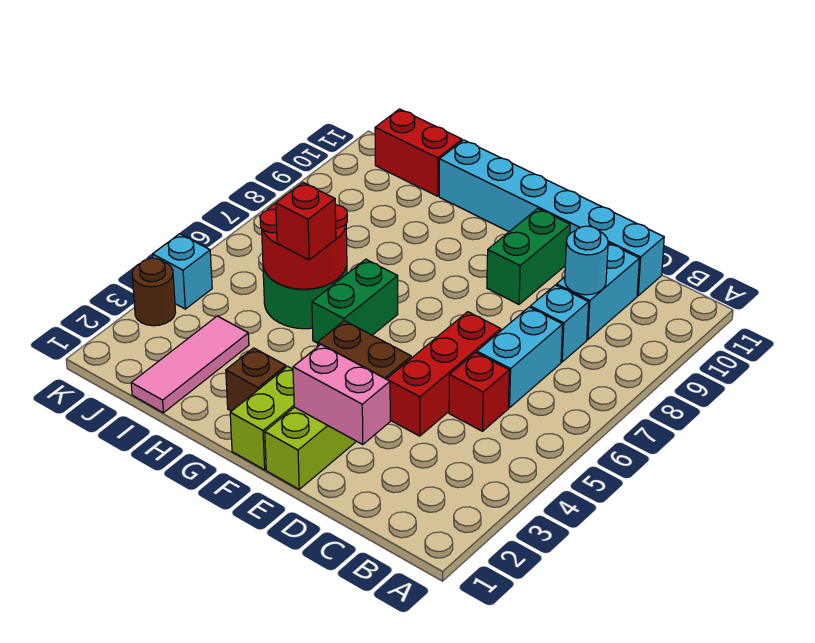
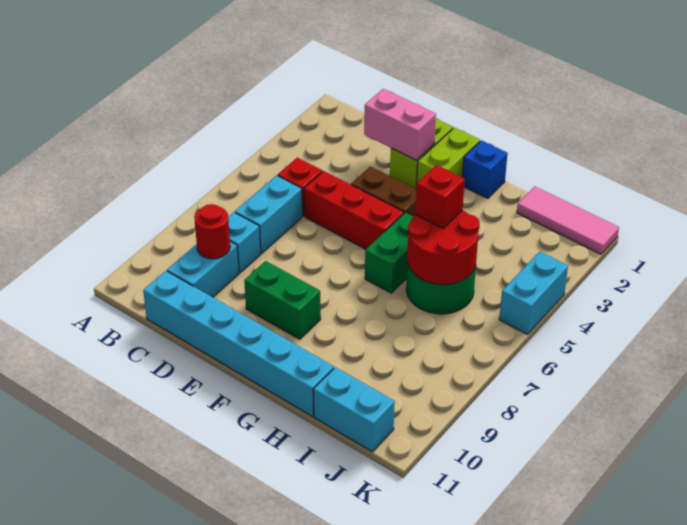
cyan 1x1 round brick [565,226,608,295] -> red 1x1 round brick [194,204,230,259]
red 1x3 brick [387,312,501,436] -> red 1x3 brick turned to [304,171,404,249]
green 1x2 brick [487,209,570,304] -> green 1x2 brick turned to [244,261,321,339]
none -> blue 1x1 brick [462,140,508,198]
brown 1x1 brick [226,348,286,411] -> none
pink 1x3 tile [131,316,249,413] -> pink 1x3 tile turned to [517,187,619,254]
red 1x2 brick [375,109,462,196] -> cyan 1x2 brick [313,367,395,452]
brown 1x1 round brick [132,258,176,326] -> none
cyan 1x1 brick [153,234,212,309] -> cyan 1x2 brick [499,252,568,334]

